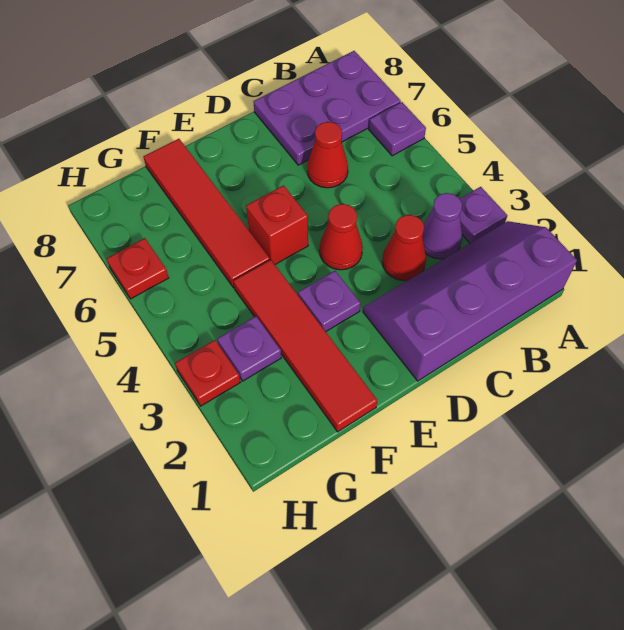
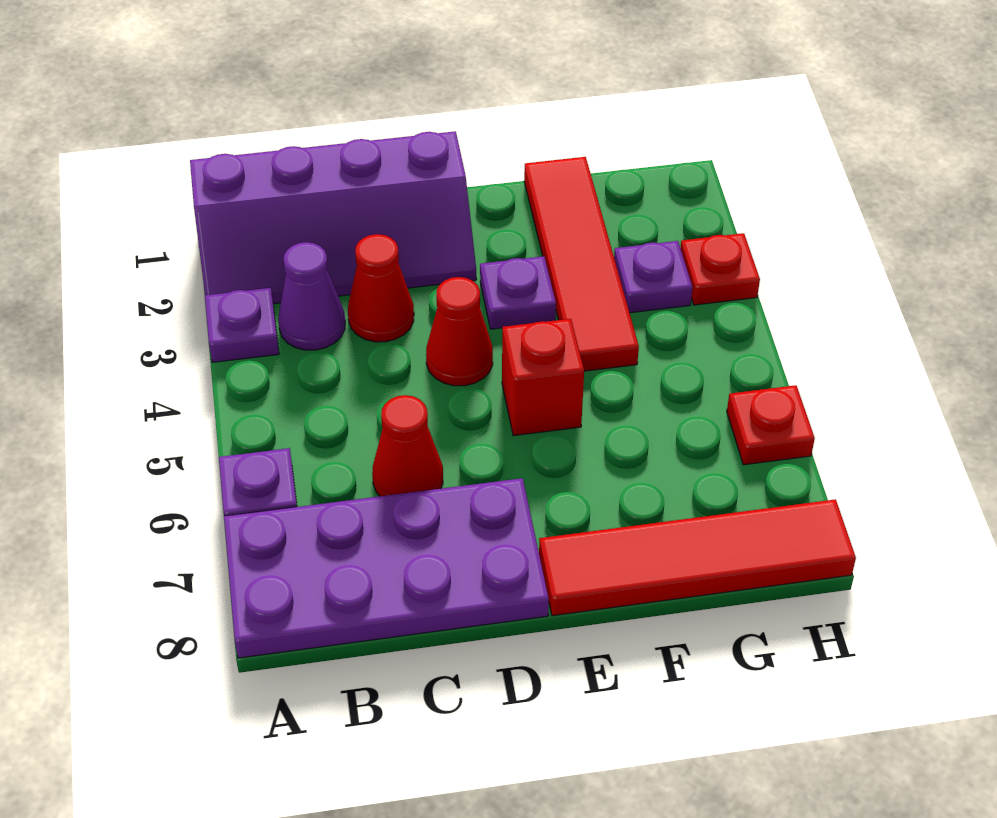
purple 2x3 plate [253,51,401,165] -> purple 2x4 plate [224,478,549,658]
red 1x4 tile [143,139,270,288] -> red 1x4 tile turned to [539,499,856,616]

